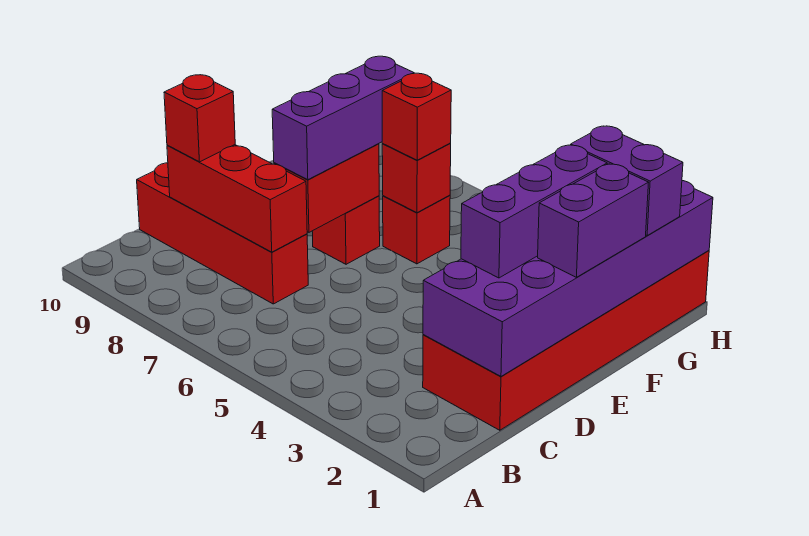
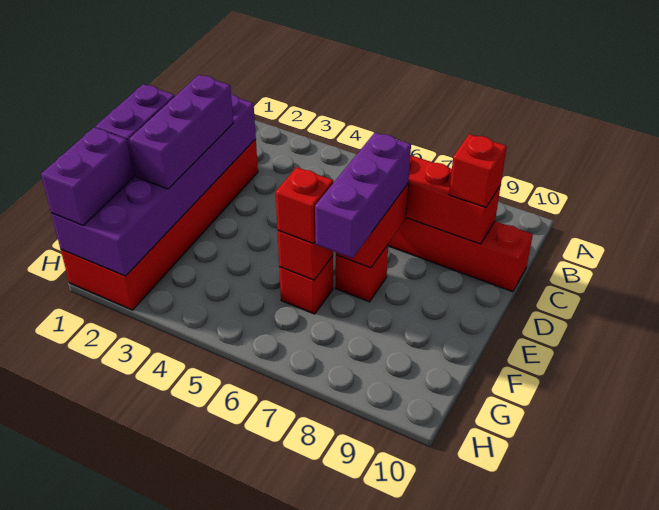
purple 1x2 brick [571,126,683,235] -> purple 1x2 brick turned to [41,127,133,225]

